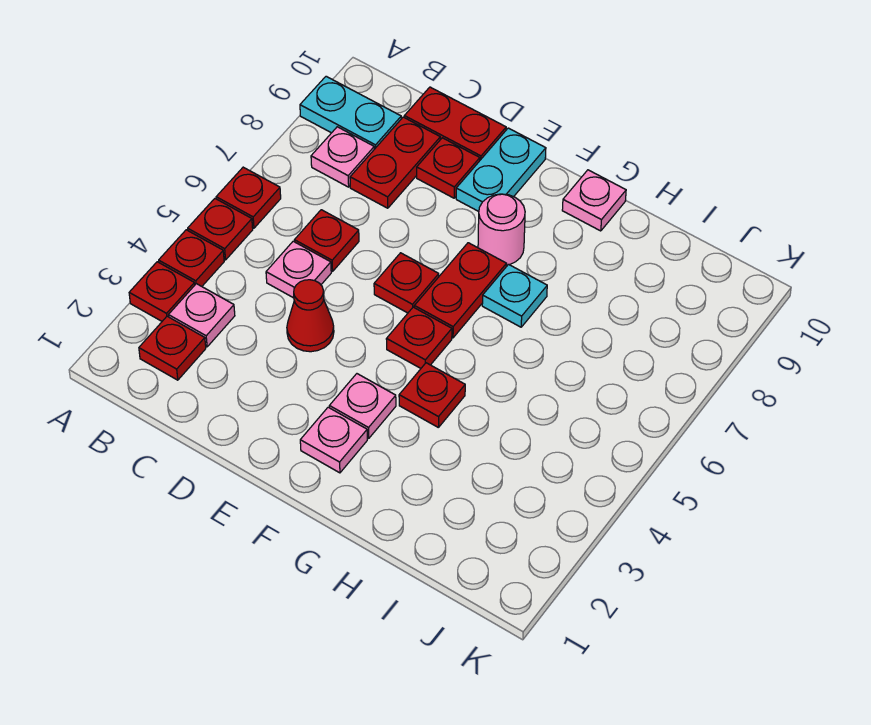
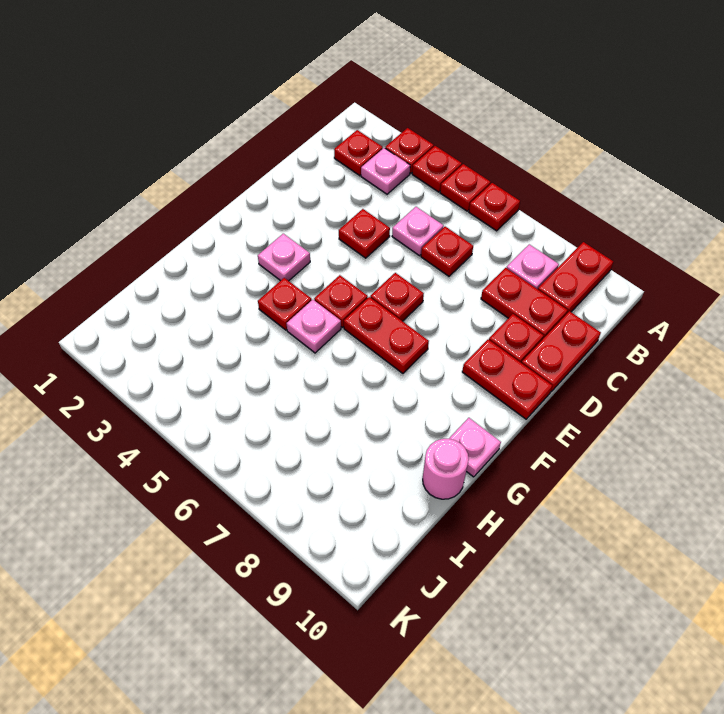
cyan 1x2 plate [300,76,401,149] -> red 1x2 plate [538,242,613,313]
red 1x1 cone [287,280,334,352] -> red 1x1 plate [339,209,390,258]
cyan 1x2 plate [456,128,546,211] -> red 1x2 plate [462,339,552,419]
pink 1x1 plate [300,407,367,473] -> pink 1x1 plate moved to [286,300,341,353]
pink 1x1 round brick [478,194,525,265] -> pink 1x1 round brick moved to [423,439,469,499]
cyan 1x1 plate [482,264,547,327] -> none

